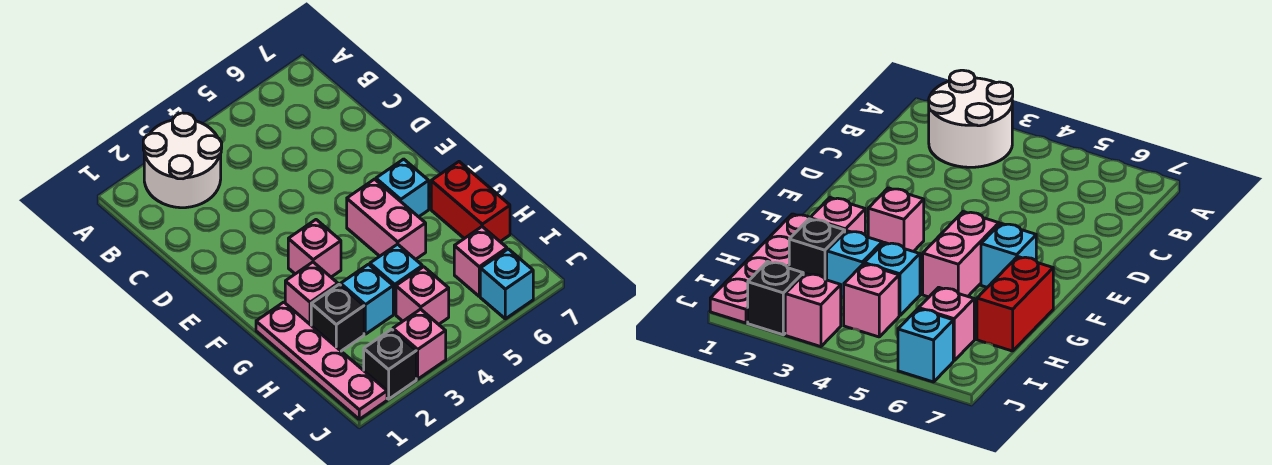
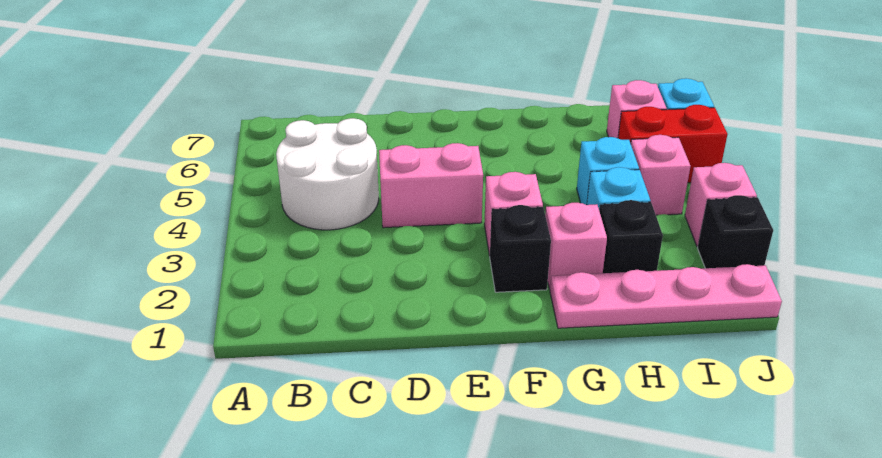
white 2x2 round brick [143,113,222,208] -> white 2x2 round brick moved to [276,118,379,230]
none -> black 1x1 brick [490,205,551,292]
pink 1x2 brick [347,179,426,259] -> pink 1x2 brick moved to [379,143,483,228]
cyan 1x1 brick [376,159,429,217] -> none
red 1x2 brick [431,162,510,242] -> red 1x2 brick moved to [618,105,728,183]

